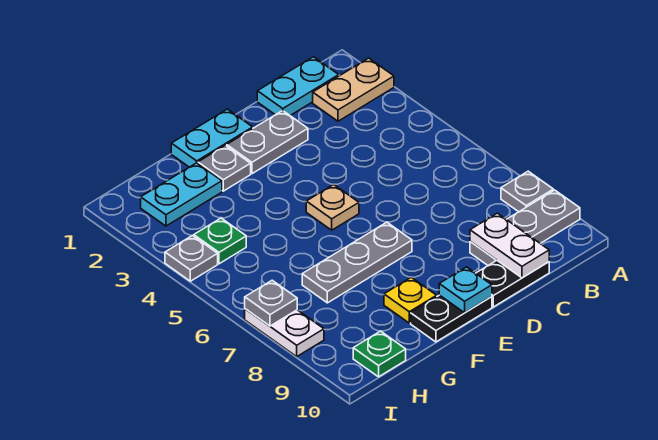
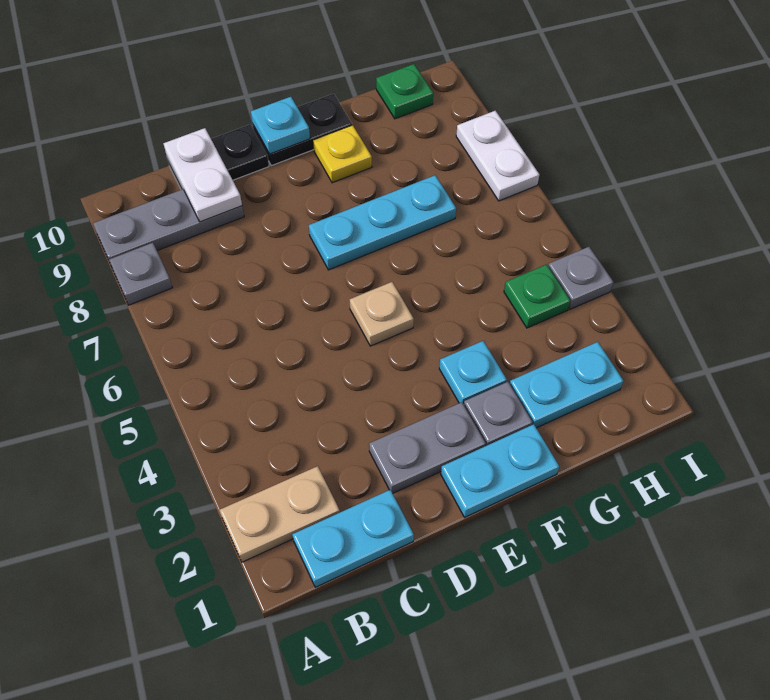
grey 1x3 plate [302,222,412,303] -> cyan 1x3 plate [309,175,456,270]
none -> cyan 1x1 plate [439,341,507,404]
grey 1x1 plate [245,280,297,326] -> none

